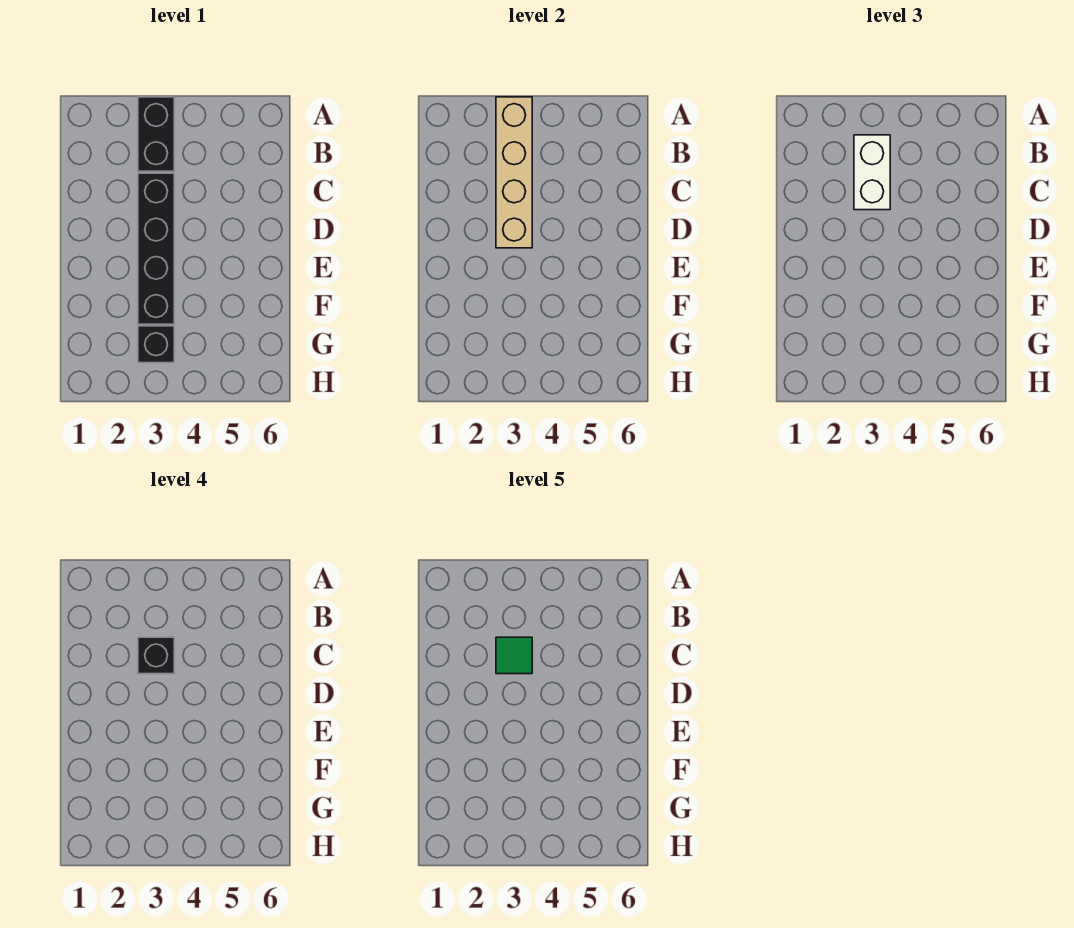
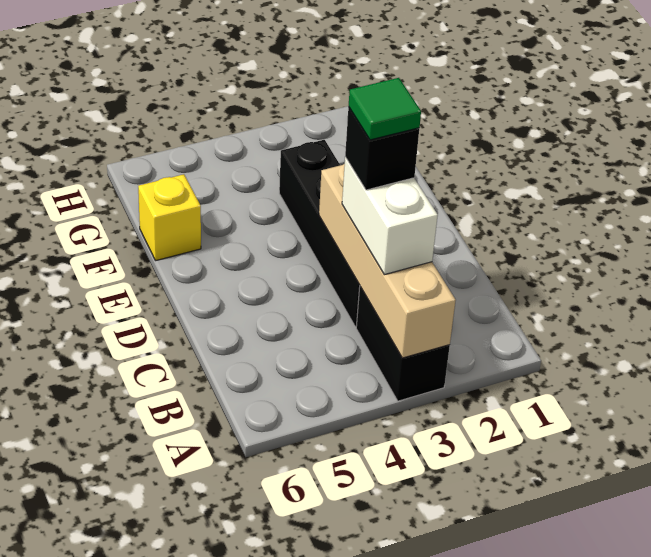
none -> yellow 1x1 brick [138,174,201,261]
black 1x1 brick [138,326,174,363] -> none

